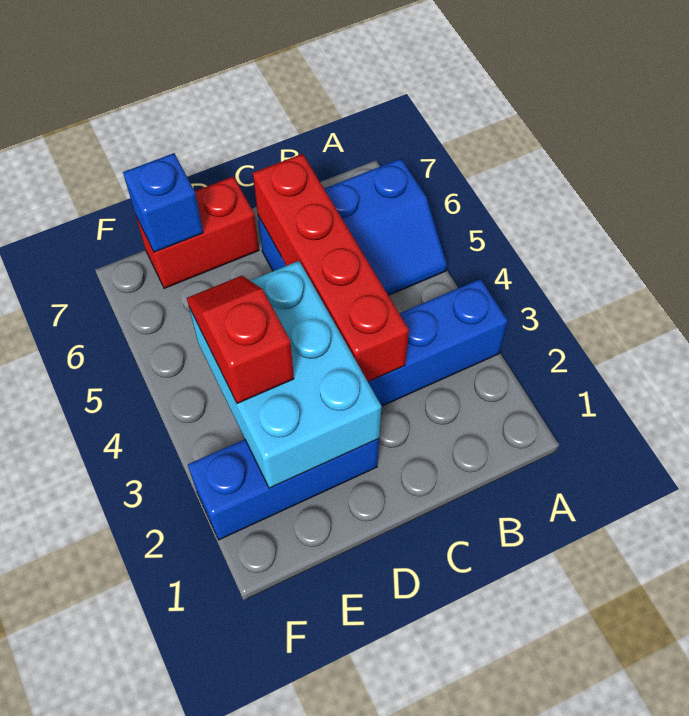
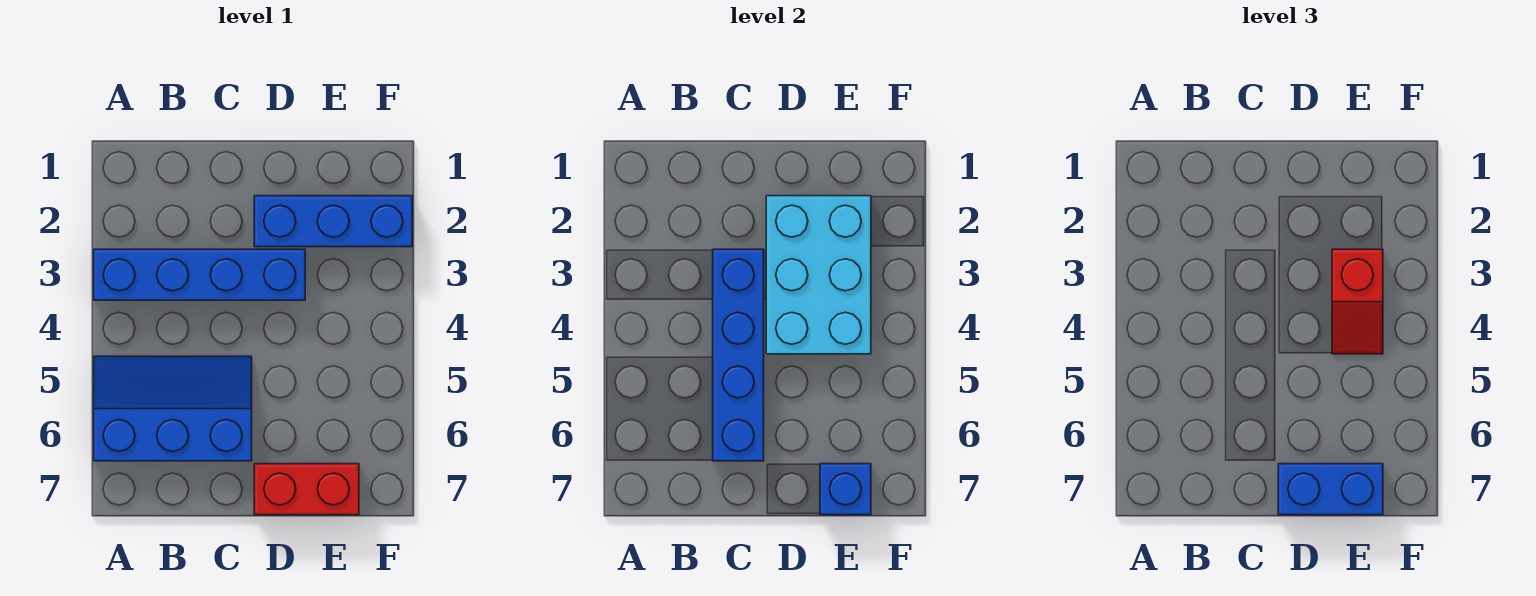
red 1x4 brick [253,154,409,382] -> blue 1x4 brick [713,249,764,461]
none -> blue 1x2 brick [1278,464,1383,515]

